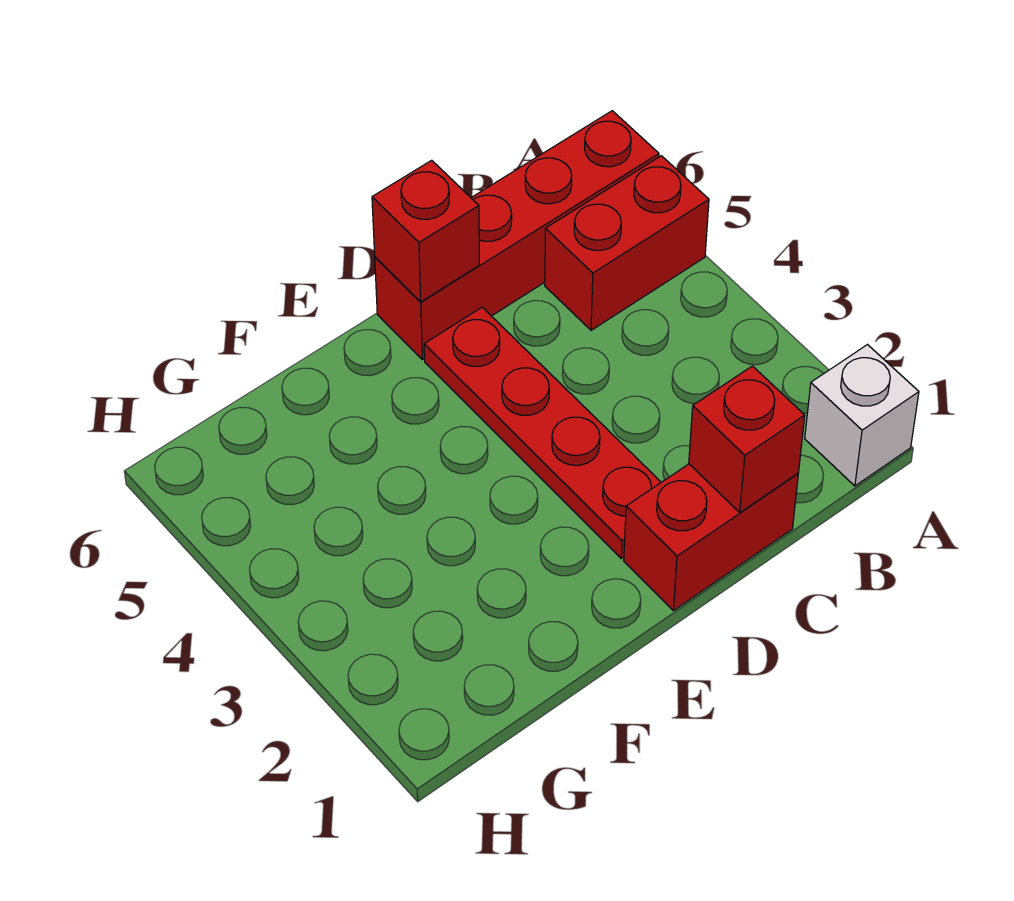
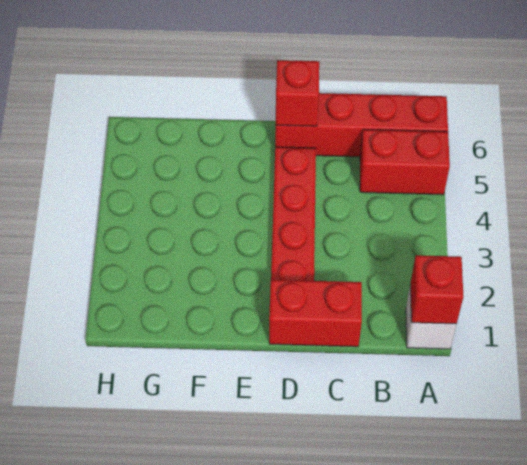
red 1x1 brick [689,366,805,513] -> red 1x1 brick moved to [411,255,463,324]

